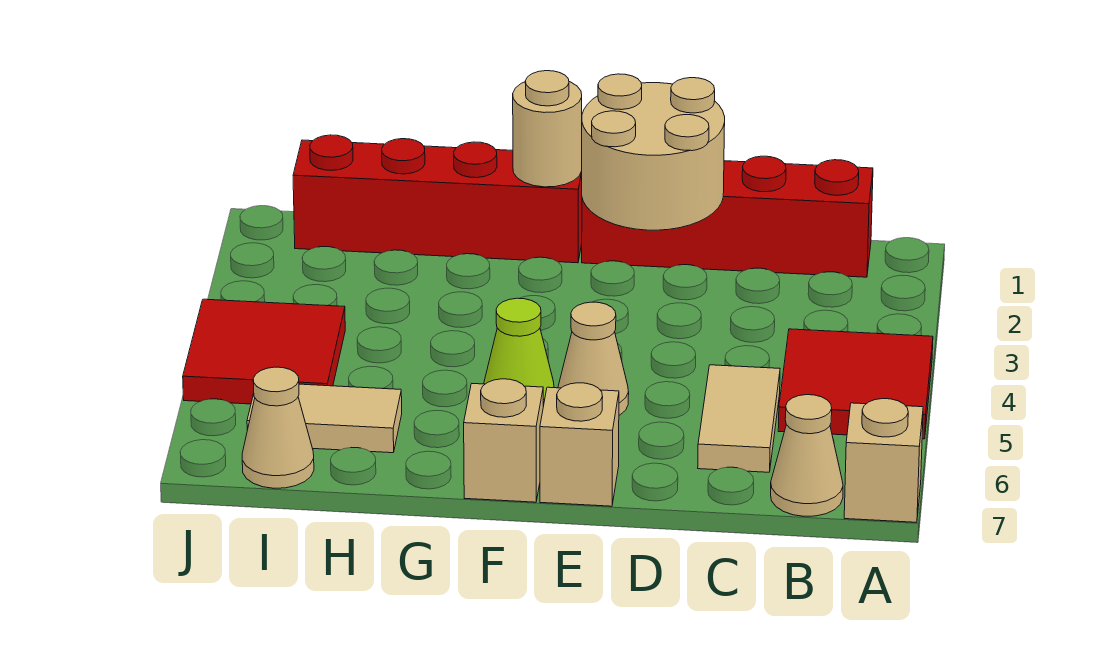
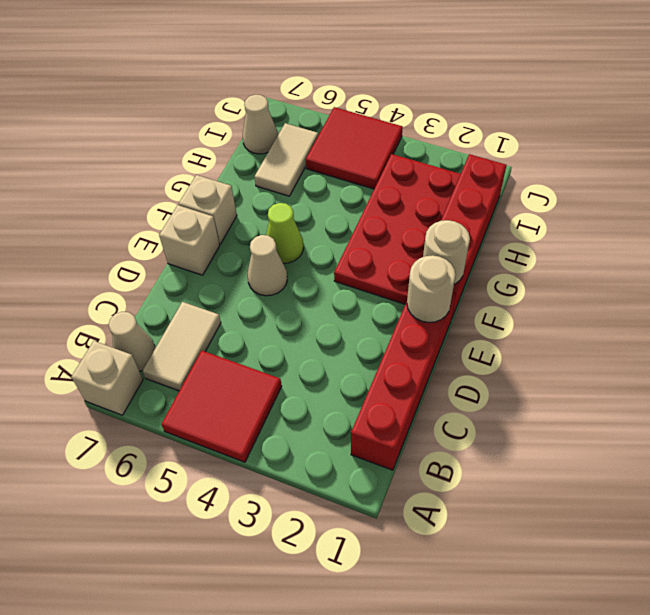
tan 1x2 tile [698,365,780,472] -> tan 1x2 tile turned to [143,302,221,391]
tan 2x2 round brick [582,74,725,230] -> tan 1x1 round brick [407,255,455,323]
none -> red 2x4 plate [334,154,460,304]

